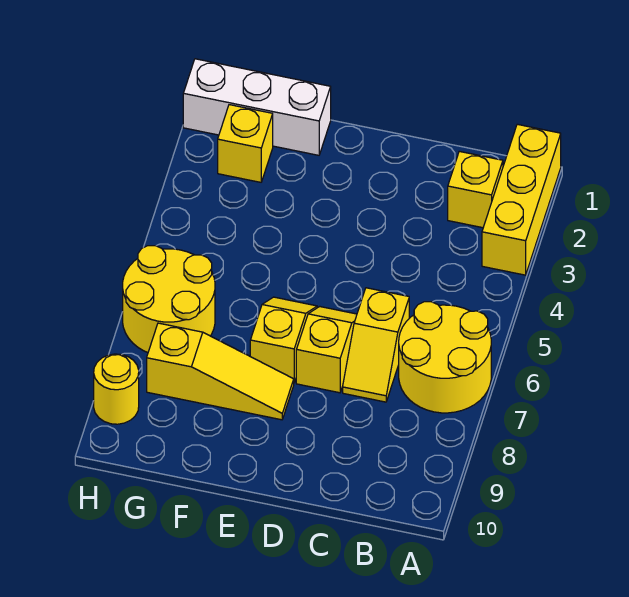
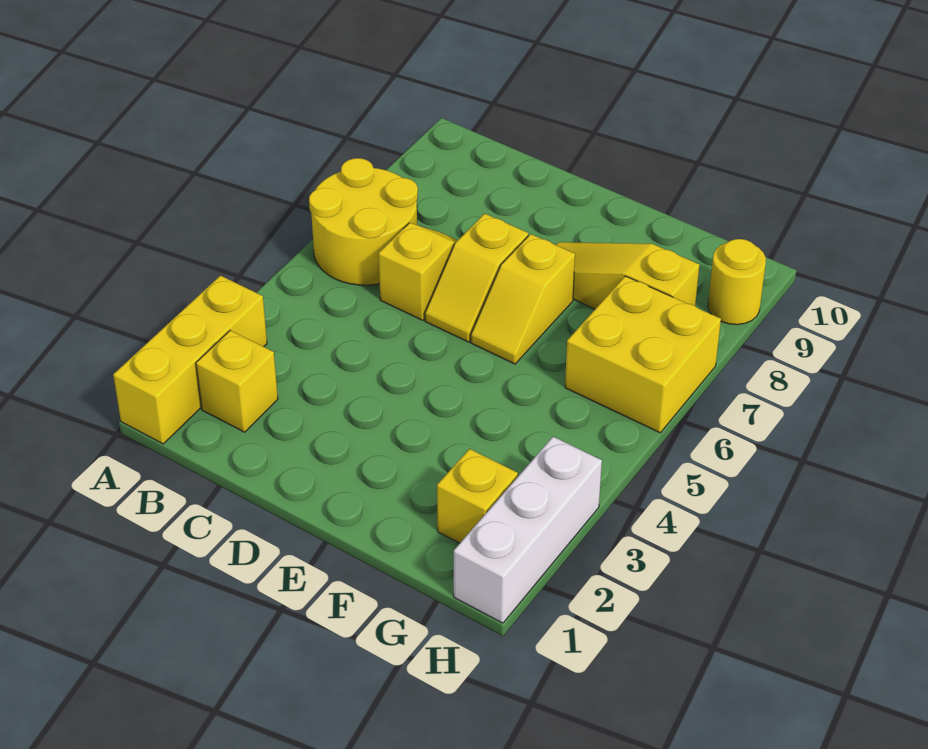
white 1x3 brick [183,59,331,155] -> white 1x3 brick turned to [454,437,602,623]
yellow 2x2 round brick [123,246,215,353] -> yellow 2x2 brick [565,276,721,433]

